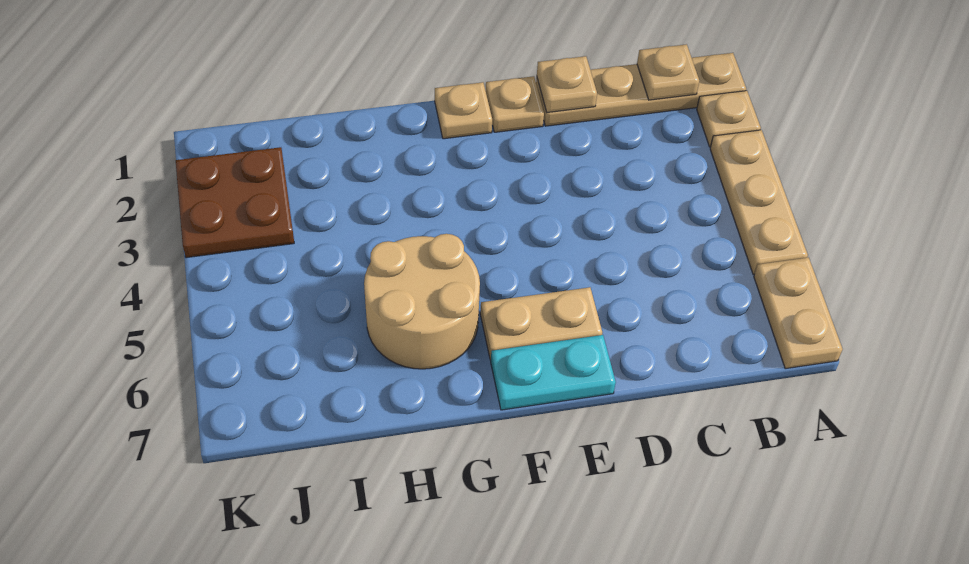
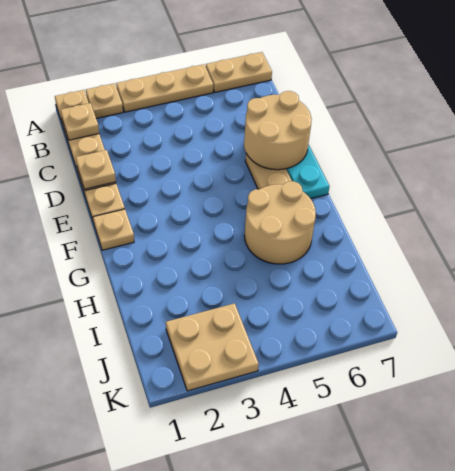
none -> tan 2x2 round brick [244,91,312,170]
brown 2x2 plate [176,147,294,258] -> tan 2x2 plate [166,303,259,391]

